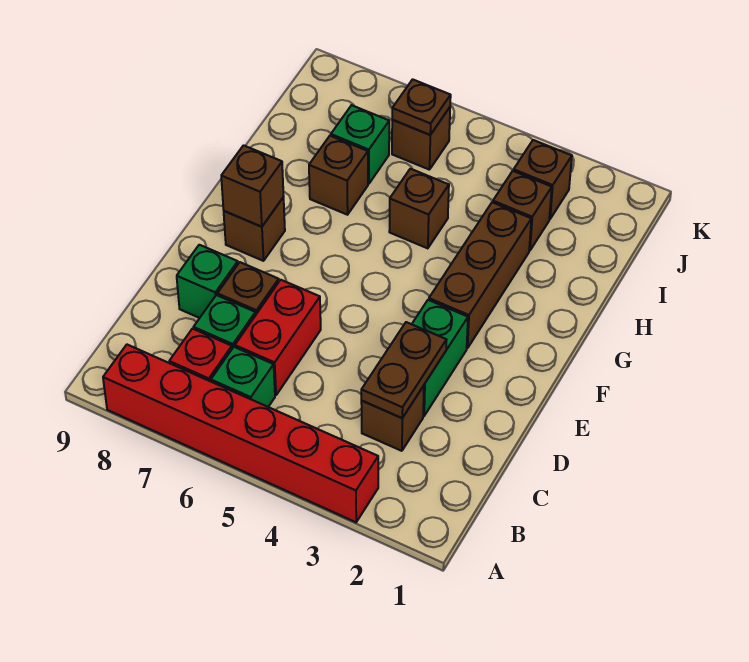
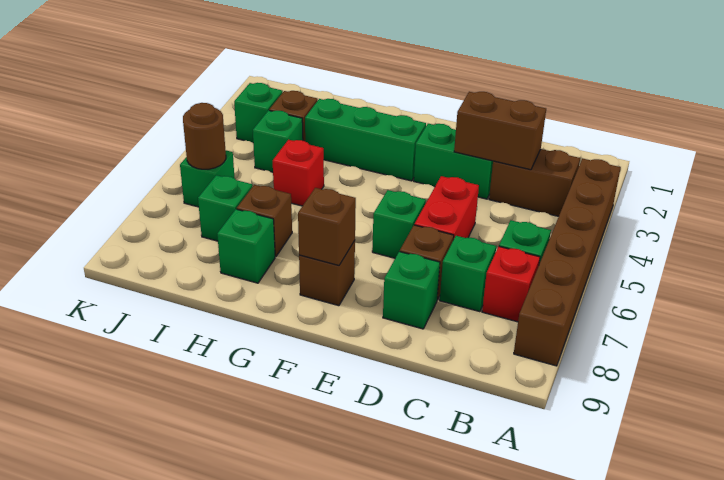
red 1x6 brick [103,345,378,522] -> brown 1x6 brick [514,159,621,366]
brown 1x1 brick [361,386,424,451] -> brown 1x2 brick [489,149,580,216]
brown 1x2 plate [361,322,447,418] -> brown 1x2 brick [454,92,546,170]
red 1x2 brick [235,280,321,395] -> red 1x2 brick turned to [414,176,479,240]
none -> green 1x1 brick [372,190,426,258]
brown 1x3 brick [429,202,531,348] -> green 1x3 brick [305,99,426,181]
brown 1x1 brick [389,169,449,248] -> red 1x1 brick [273,140,324,206]
none -> green 1x1 brick [217,209,275,283]
none -> green 1x1 brick [253,110,303,172]
brown 1x1 brick [514,140,572,219] -> green 1x1 brick [234,83,283,143]
brown 1x1 brick [392,107,450,170] -> green 1x1 brick [180,150,235,207]
brown 1x1 plate [392,79,451,135] -> brown 1x1 round brick [183,103,226,169]

